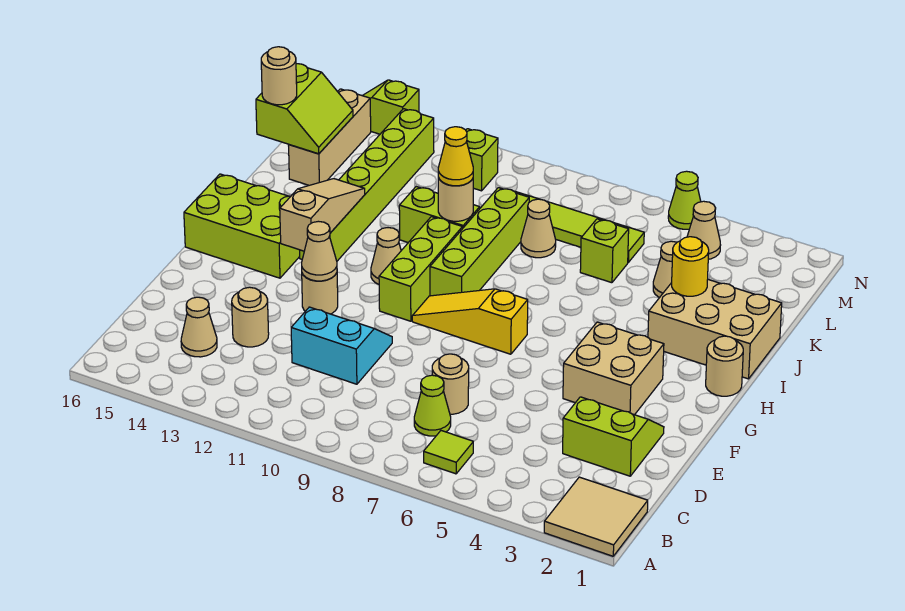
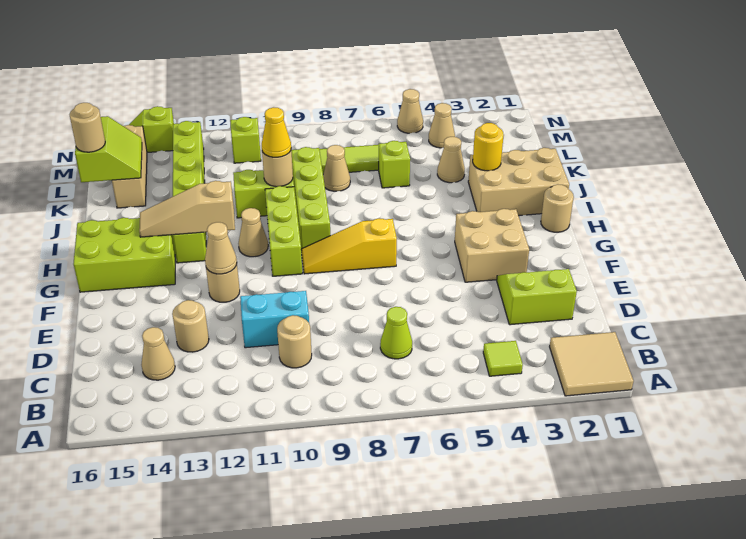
lime 1x1 tile [424,431,473,474] -> lime 1x1 tile moved to [483,341,523,376]
tan 1x1 round brick [432,354,469,414] -> tan 1x1 round brick moved to [277,315,312,368]
tan 1x3 slope [280,179,365,251] -> tan 1x3 slope turned to [139,181,235,237]
lime 1x1 cone [668,171,701,229] -> tan 1x1 cone [397,89,423,133]

